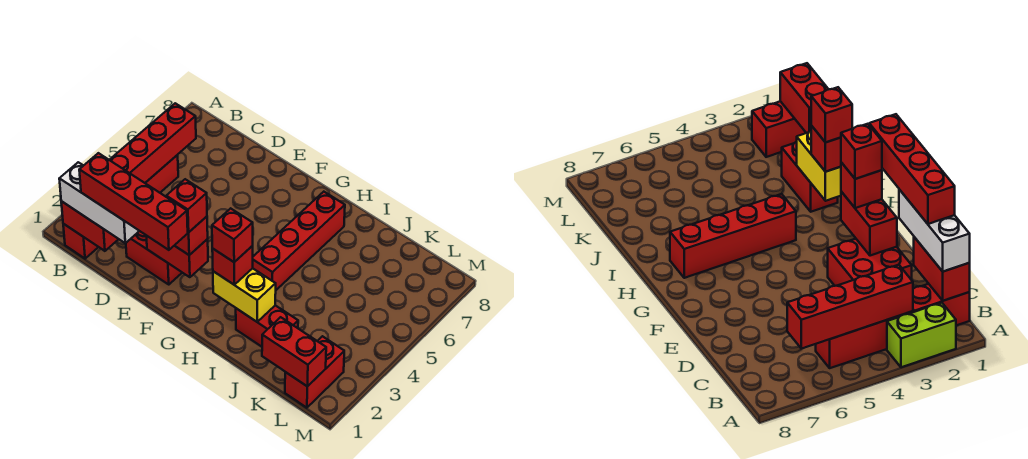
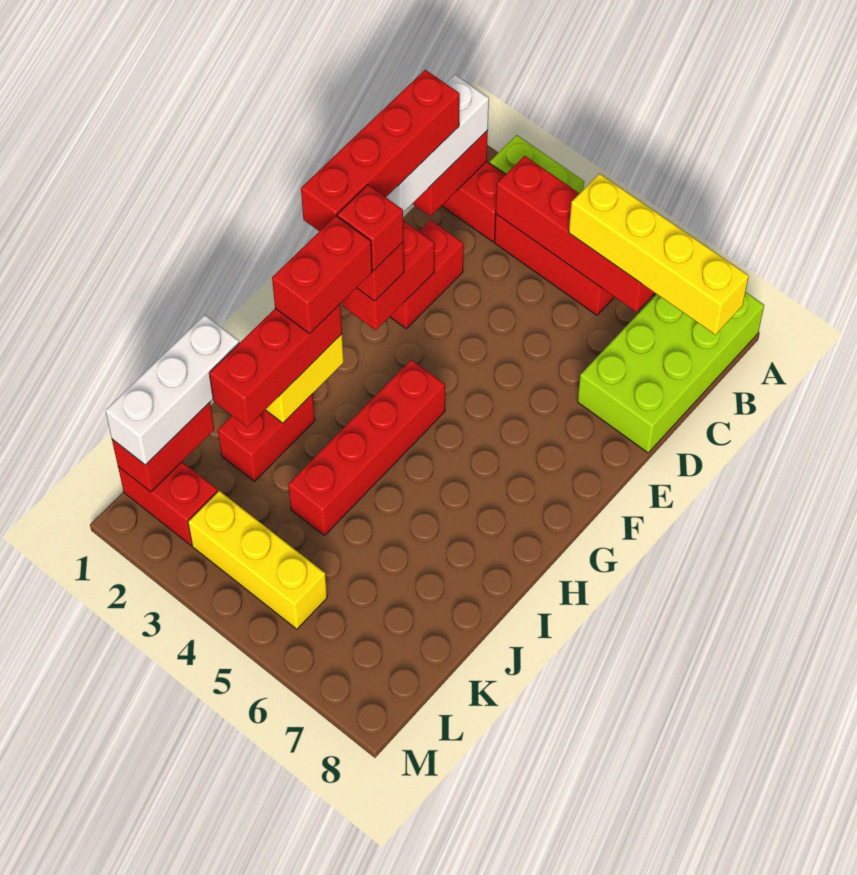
none -> lime 2x4 brick [578,292,764,453]
none -> yellow 1x4 brick [569,174,749,335]
red 2x2 brick [126,231,182,284] -> red 1x2 brick [390,220,464,329]
red 1x1 brick [212,246,253,285] -> red 1x3 brick [209,304,342,427]
red 1x1 brick [212,208,253,262] -> red 1x2 brick [272,216,372,333]
red 1x4 brick [253,192,345,290] -> red 1x4 brick turned to [288,360,445,535]
none -> white 1x3 brick [105,315,239,465]
none -> yellow 1x3 brick [188,491,327,629]

